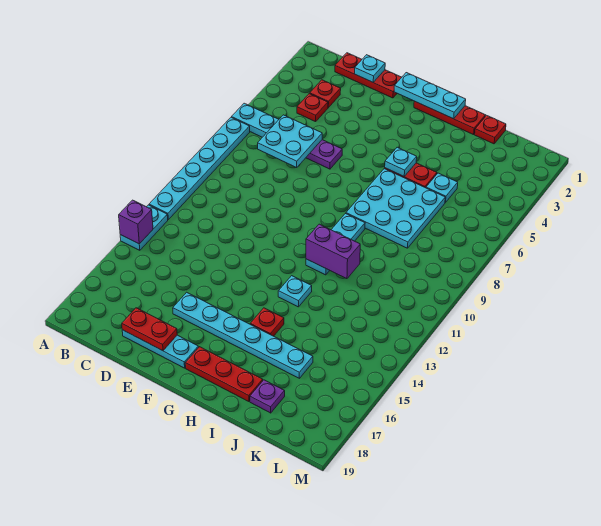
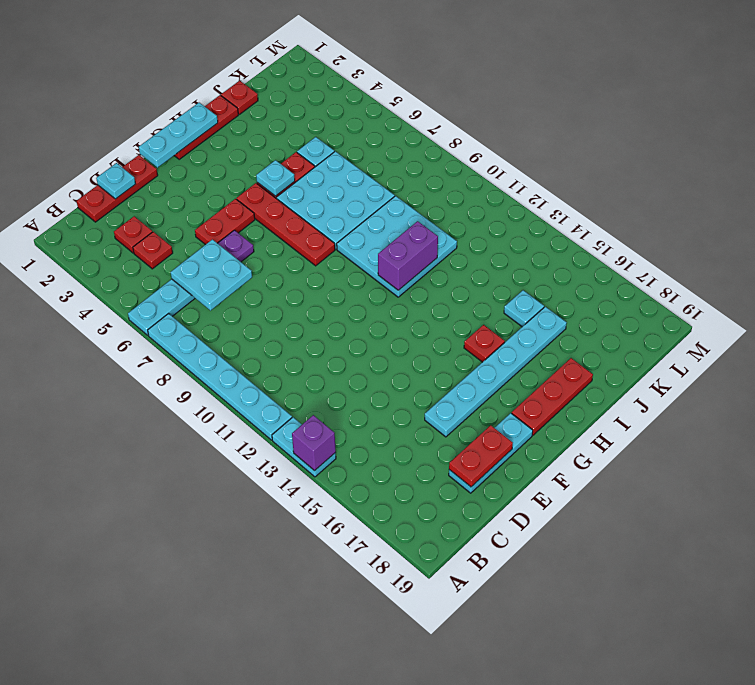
none -> red 1x2 plate [195,199,255,245]
none -> red 1x4 plate [237,183,335,266]
cyan 1x3 plate [306,214,365,275] -> cyan 3x3 plate [337,196,457,297]
cyan 1x1 plate [278,276,312,307] -> cyan 1x1 plate moved to [504,290,544,327]
purple 1x1 plate [250,380,285,413] -> none

